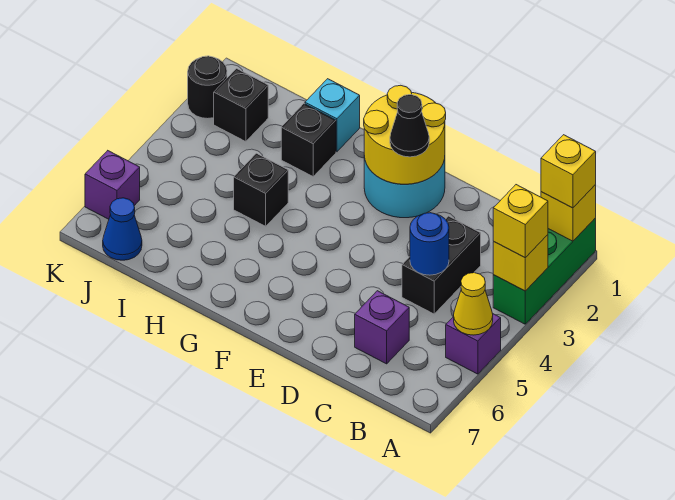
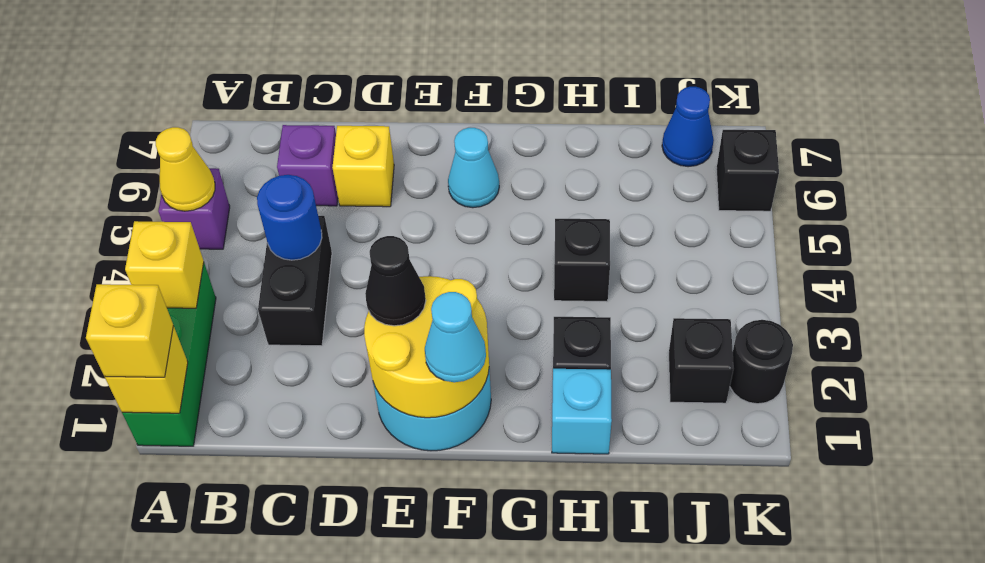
yellow 1x1 brick [493,185,548,258] -> yellow 1x1 brick moved to [332,126,394,207]
none -> cyan 1x1 cone [425,292,486,382]
none -> cyan 1x1 cone [448,128,499,208]
purple 1x1 brick [85,151,140,219] -> black 1x1 brick [716,130,779,211]

